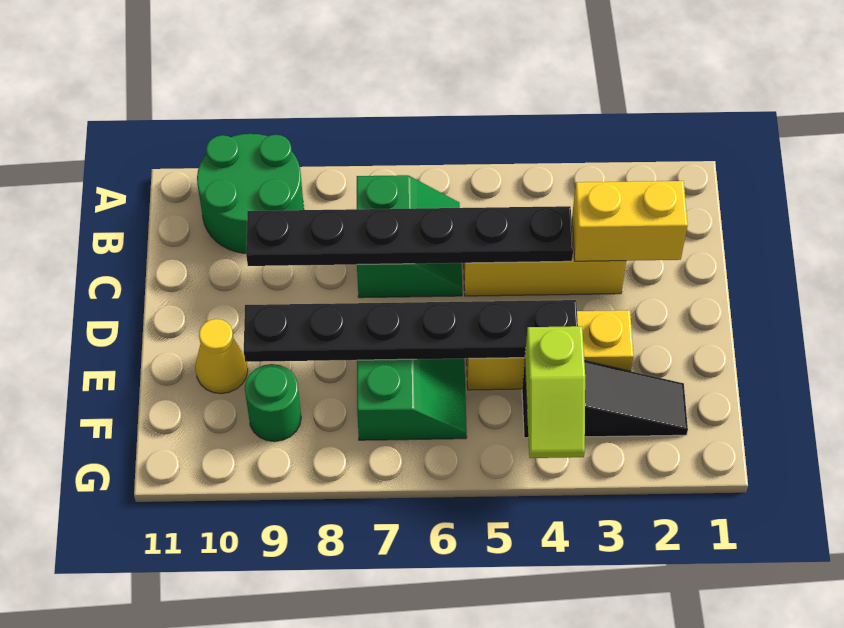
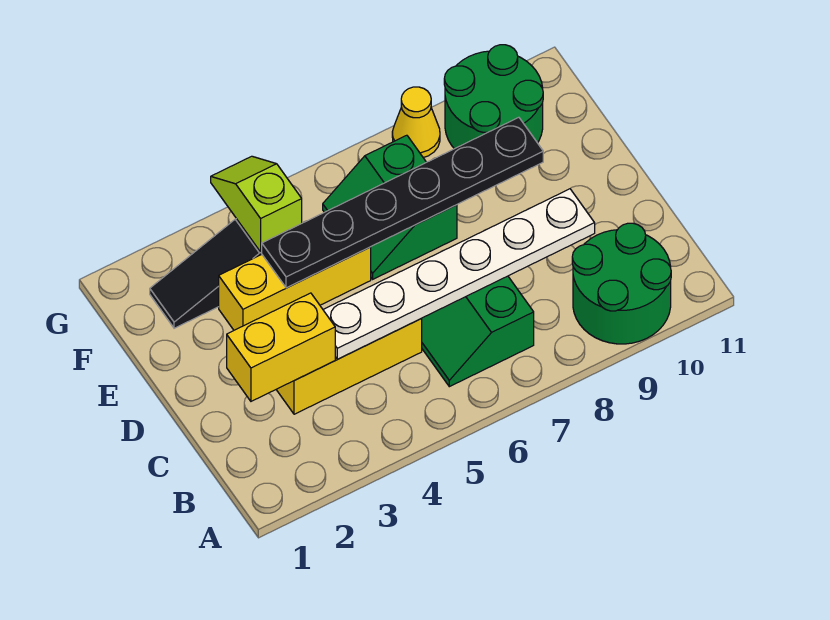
black 1x6 plate [246,206,573,266] -> white 1x6 plate [323,189,595,359]
yellow 1x1 cone [195,319,248,394] -> yellow 1x1 cone moved to [392,87,440,158]
green 1x1 round brick [245,364,301,442] -> green 2x2 round brick [444,45,543,149]

